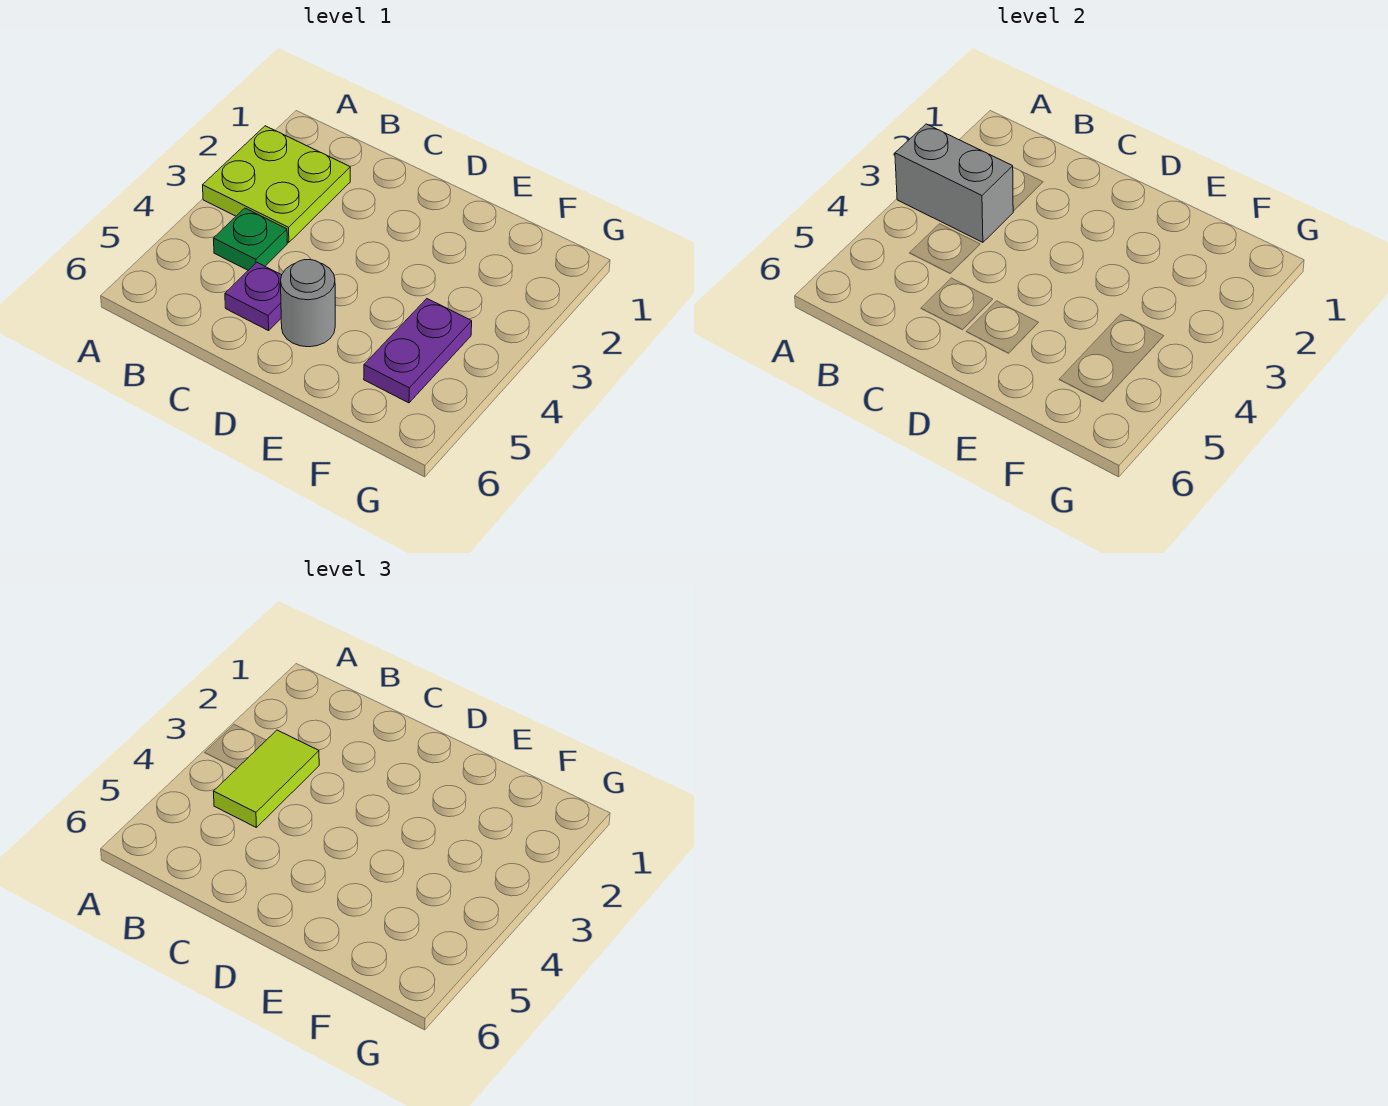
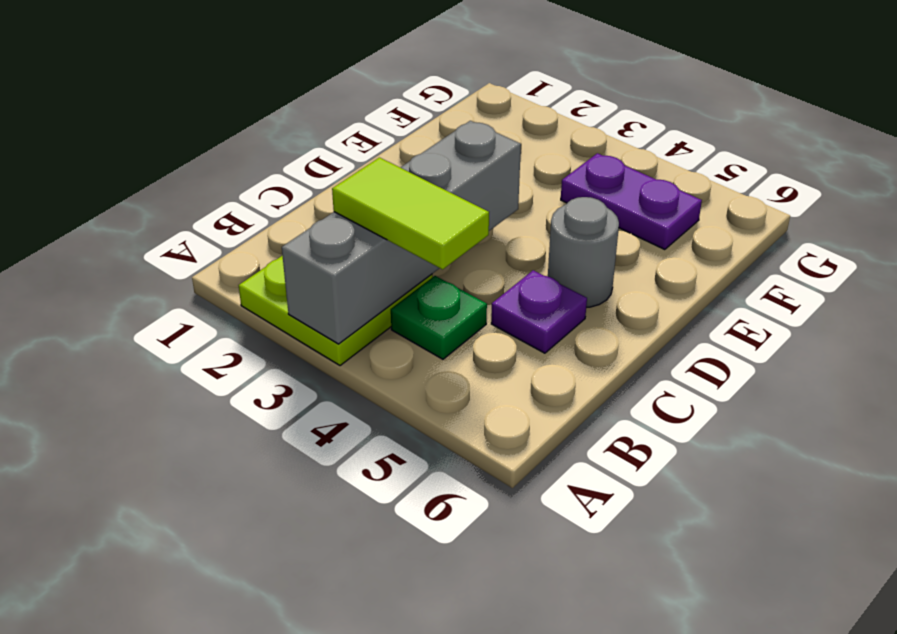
grey 1x2 brick [895,124,1013,242] -> grey 1x4 brick [282,121,521,344]

